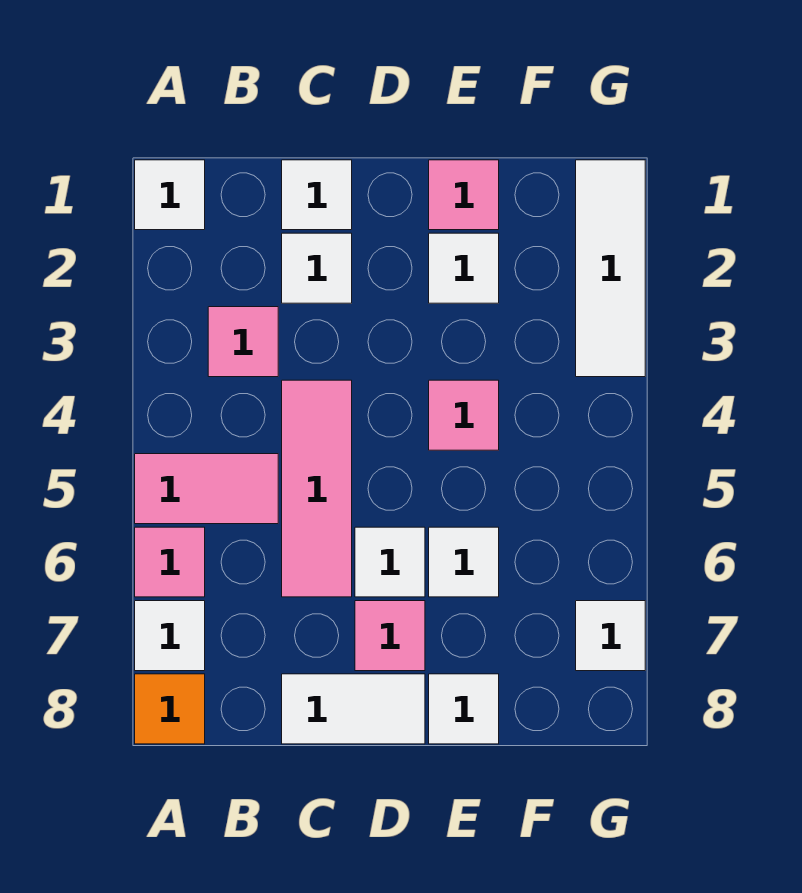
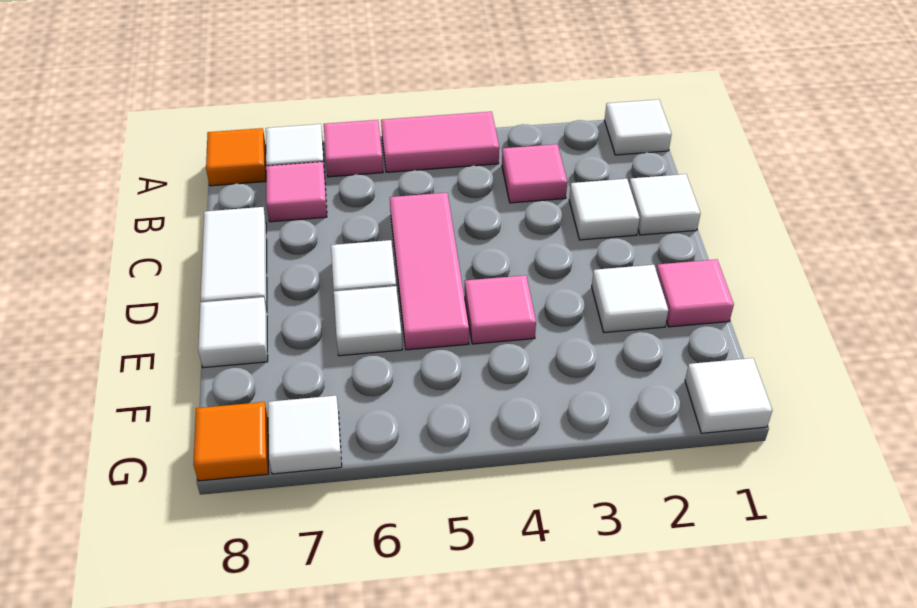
pink 1x2 tile [135,454,278,524] -> pink 1x2 tile turned to [381,112,499,172]
pink 1x3 tile [282,380,352,597] -> pink 1x3 tile turned to [390,193,469,350]
pink 1x1 tile [355,601,425,671] -> pink 1x1 tile moved to [266,162,327,222]
white 1x3 tile [576,160,645,377] -> white 1x1 tile [685,358,772,433]
none -> orange 1x1 tile [193,402,269,481]

